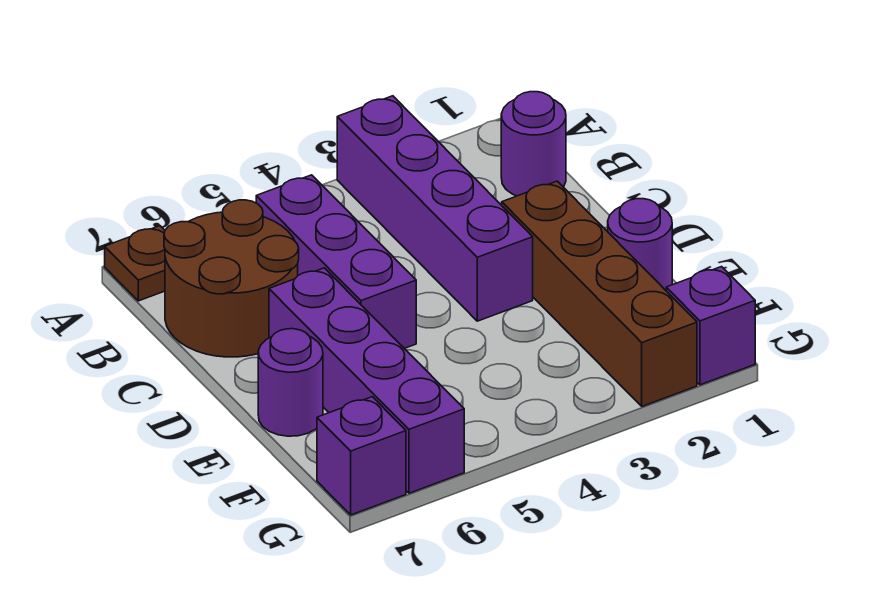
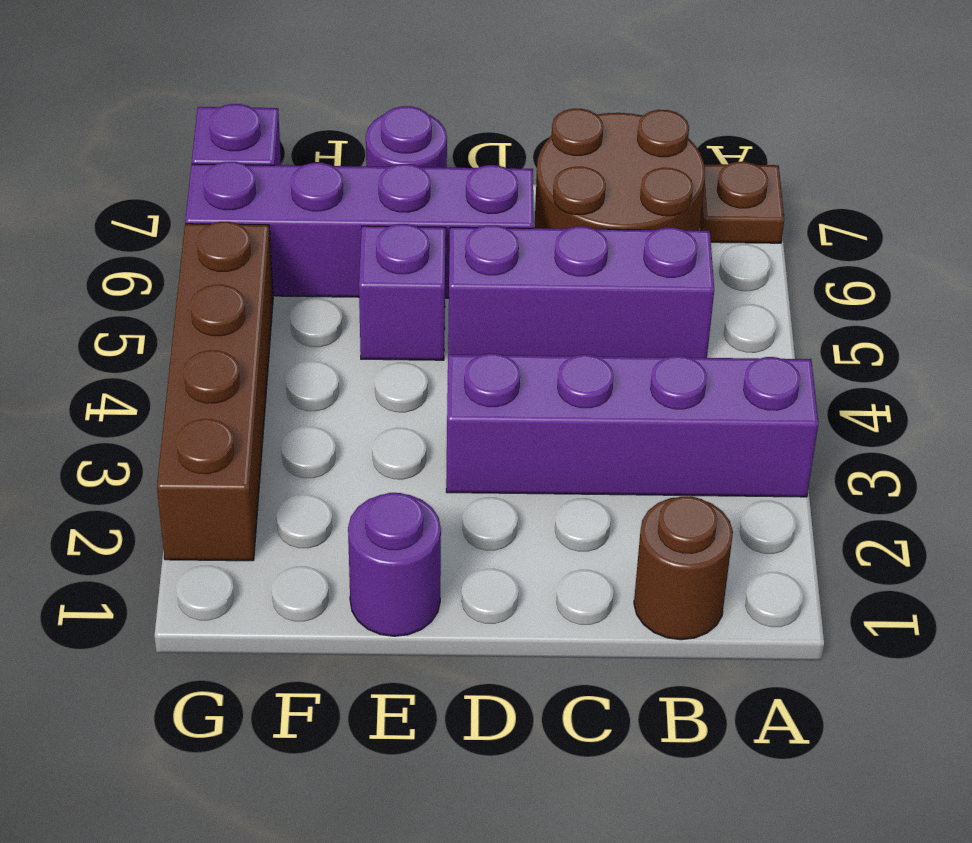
purple 1x1 round brick [501,92,566,196] -> brown 1x1 round brick [634,496,733,640]
brown 1x4 brick [502,181,697,406] -> brown 1x4 brick turned to [157,222,273,561]
purple 1x1 brick [666,267,755,385] -> purple 1x1 brick moved to [359,224,446,360]

